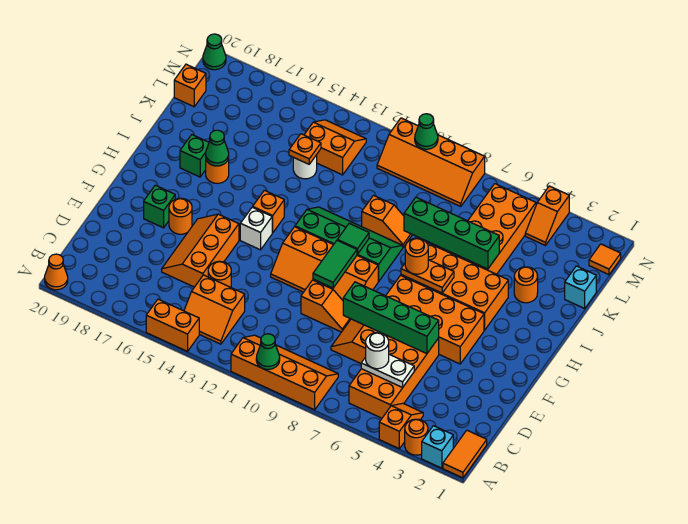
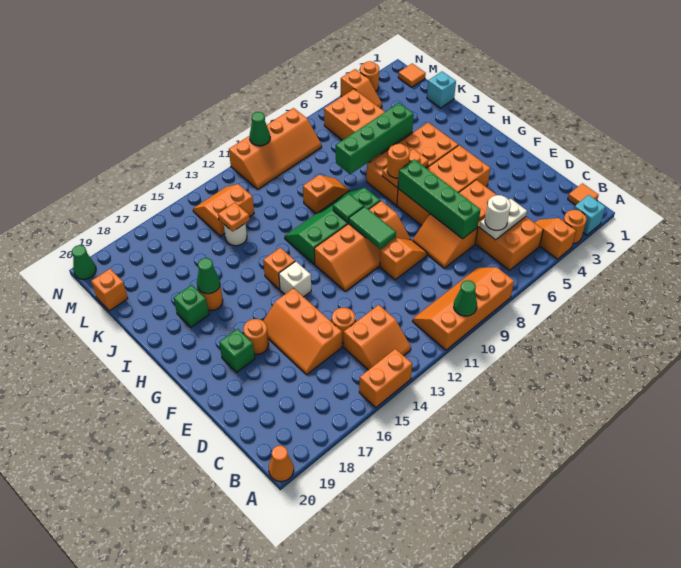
orange 1x2 tile [443,430,487,478] -> orange 1x1 tile [568,183,599,205]
green 1x4 brick [343,282,439,354] -> green 1x4 brick turned to [398,159,480,239]
orange 1x1 round brick [514,267,538,303] -> orange 1x1 round brick moved to [360,61,379,91]

